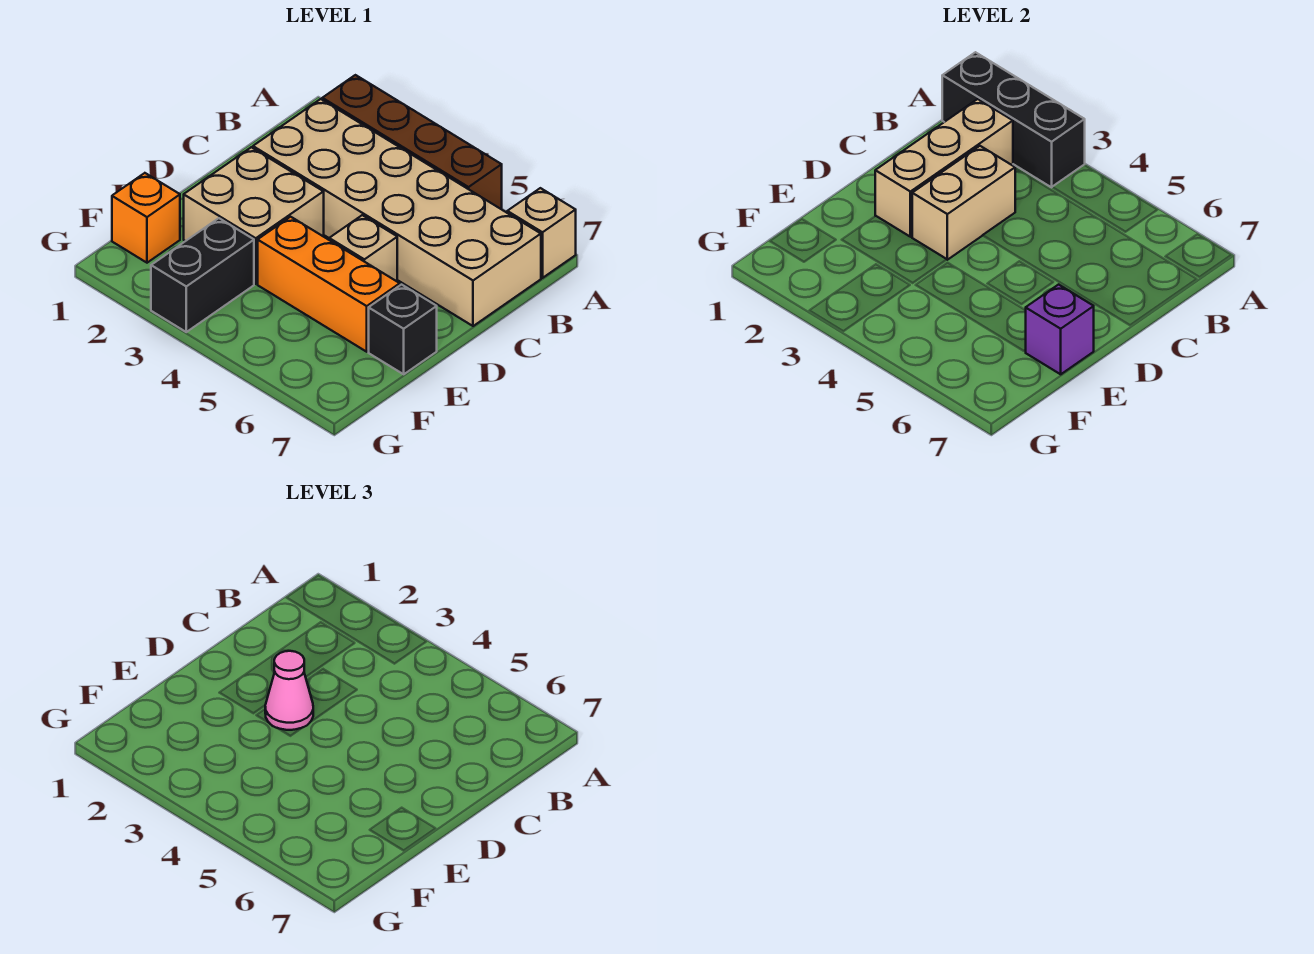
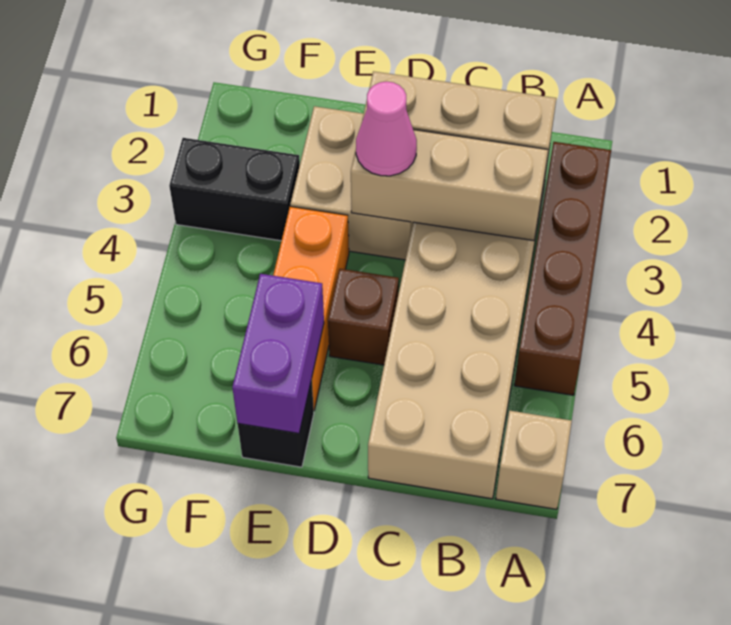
black 1x3 brick [942,52,1085,187] -> none
tan 1x2 brick [912,146,1015,260] -> tan 1x3 brick [351,123,548,241]
tan 1x1 brick [329,215,397,281] -> brown 1x1 brick [328,269,399,365]
purple 1x1 brick [1026,285,1094,374] -> purple 1x2 brick [232,274,324,433]
orange 1x1 brick [112,173,180,263] -> none

